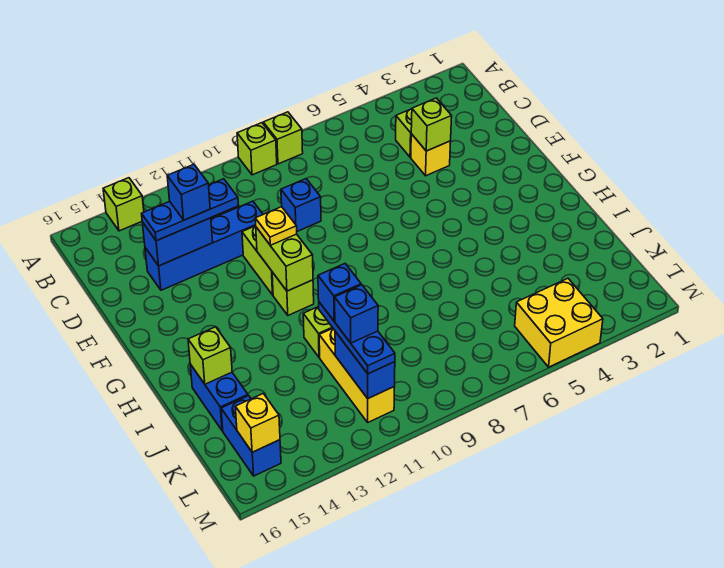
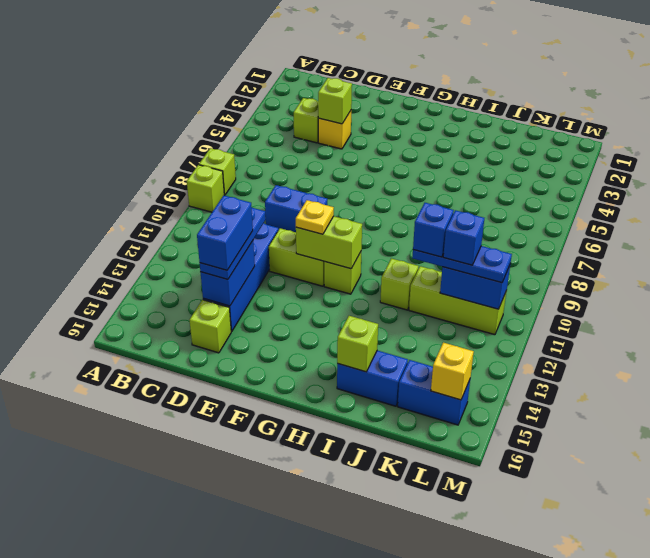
lime 1x1 brick [103,178,144,231] -> lime 1x1 brick moved to [190,300,231,353]
blue 1x1 brick [281,179,321,231] -> blue 1x2 brick [265,185,327,232]
blue 1x1 brick [167,164,210,220] -> blue 1x2 brick [197,195,253,270]
yellow 1x3 brick [319,329,395,422] -> lime 1x3 brick [409,266,507,335]
yellow 2x2 brick [515,279,603,367] -> none

